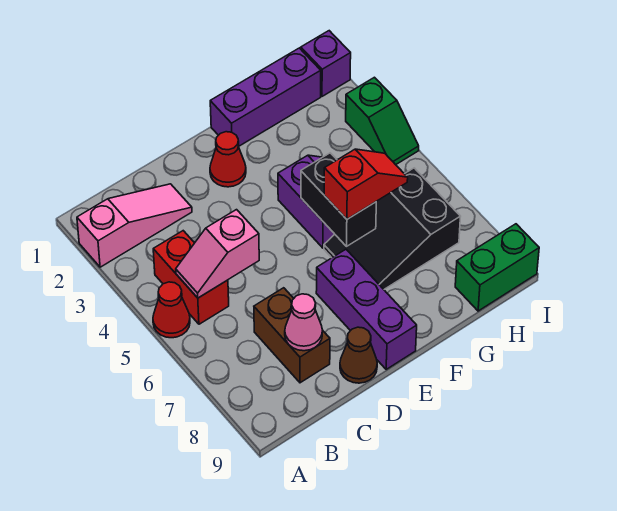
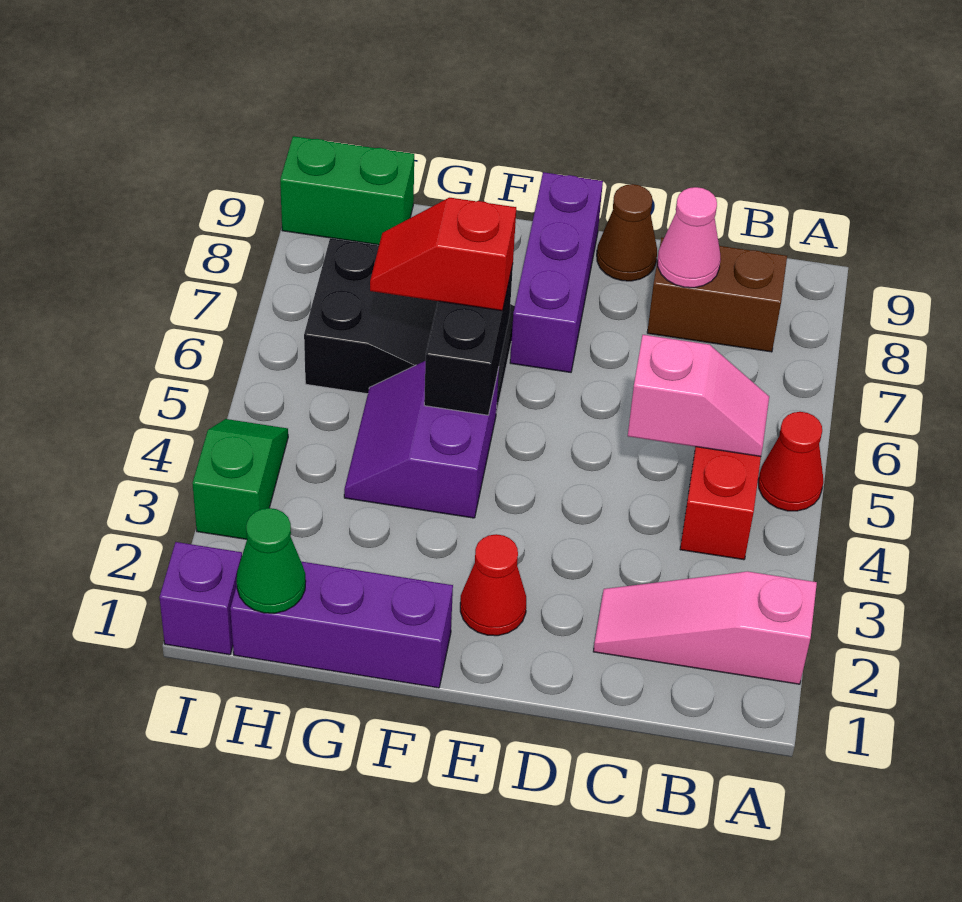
brown 1x2 brick [254,288,330,383] -> brown 1x2 brick turned to [647,238,787,352]
none -> green 1x1 cone [237,508,306,613]

